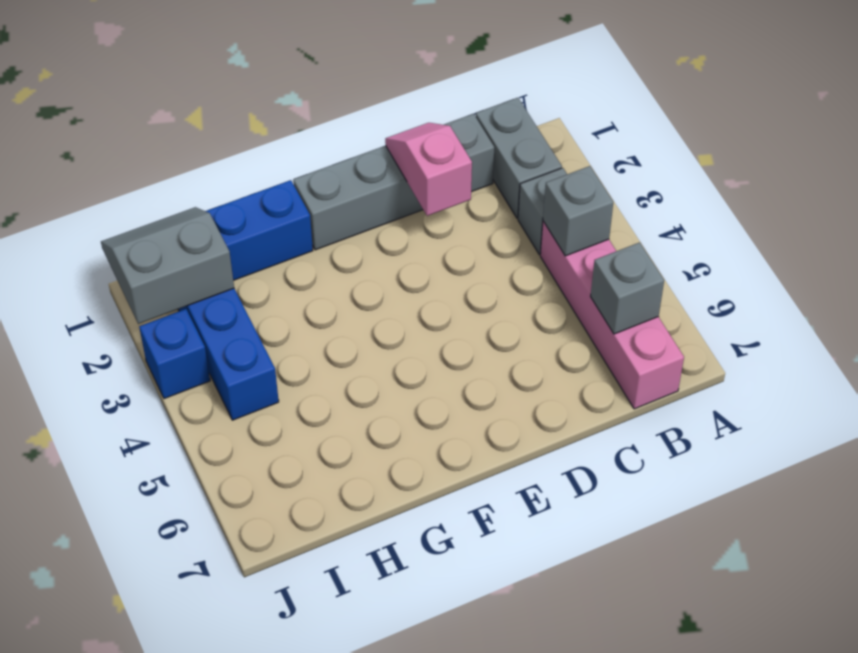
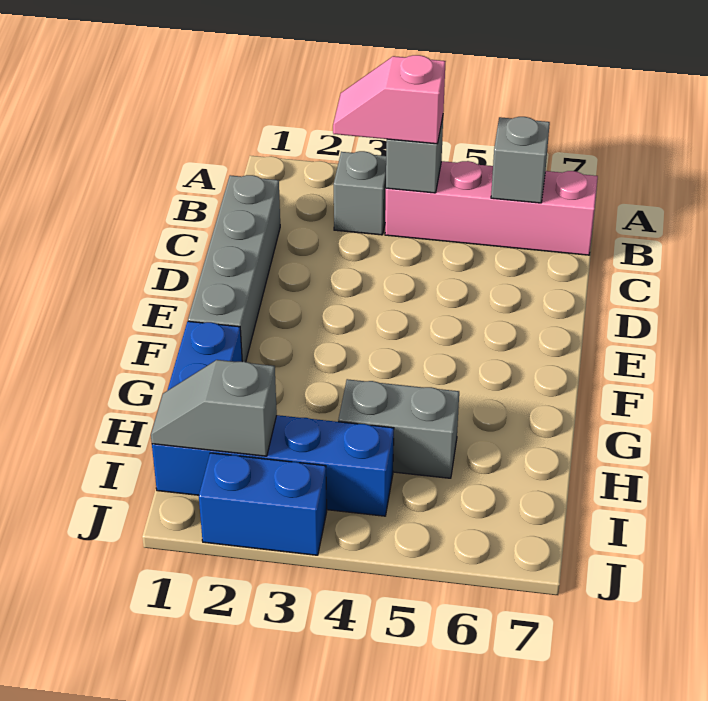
grey 1x2 brick [476,98,562,218] -> grey 1x2 brick moved to [338,379,459,478]
pink 1x2 slope [385,123,472,216] -> pink 1x2 slope moved to [333,55,446,144]
grey 2x2 slope [101,207,234,324] -> grey 1x2 slope [151,360,277,456]
blue 1x1 brick [139,309,210,399] -> blue 1x2 brick [199,453,327,555]

